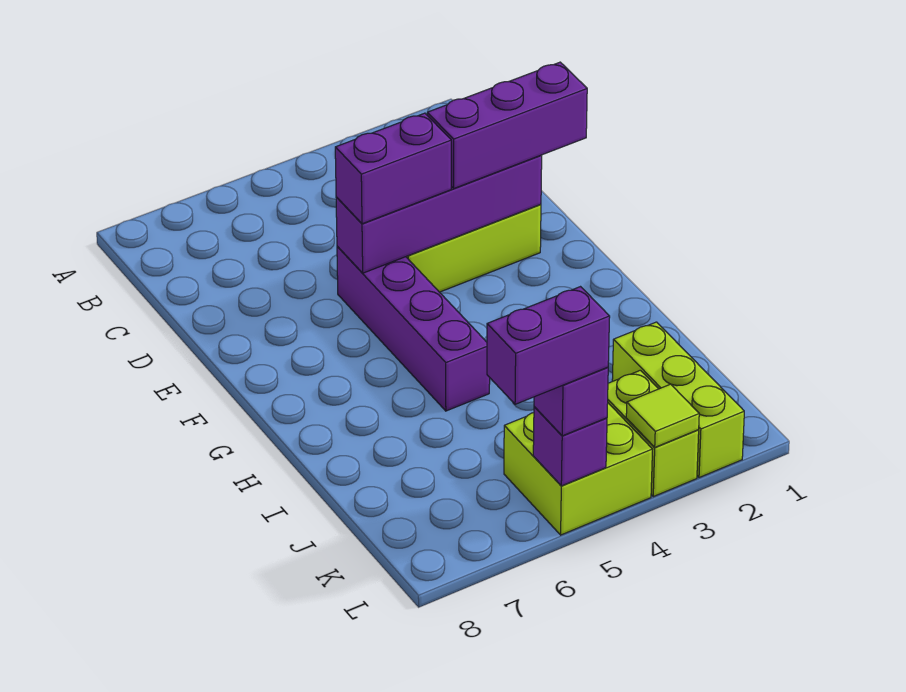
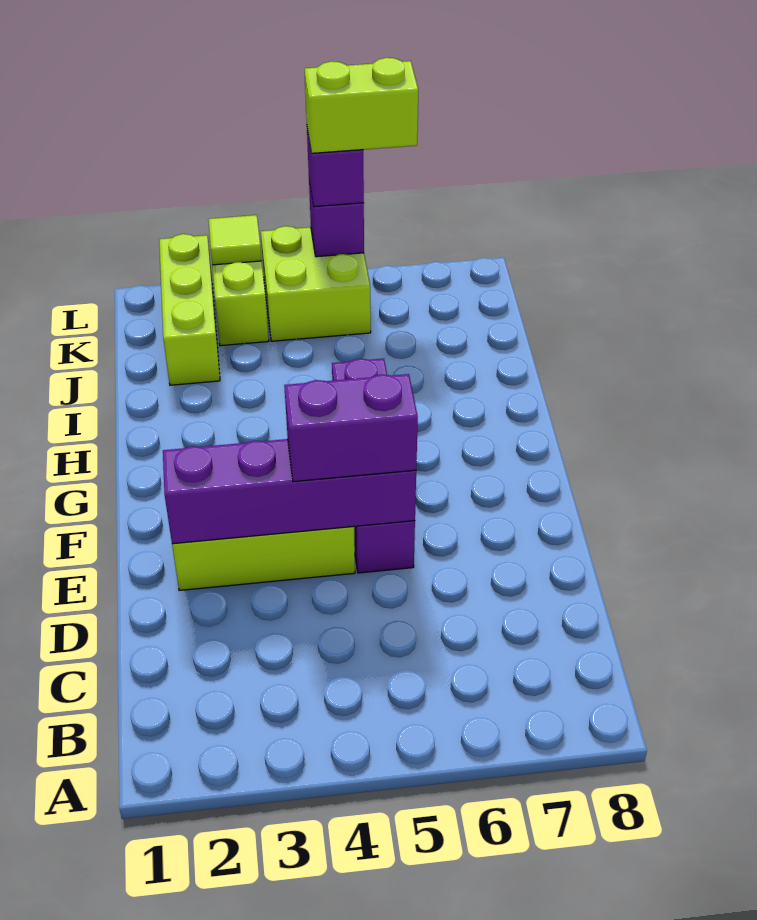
purple 1x3 brick [427,62,587,188] -> none
purple 1x2 brick [487,287,610,404] -> lime 1x2 brick [305,58,418,153]

